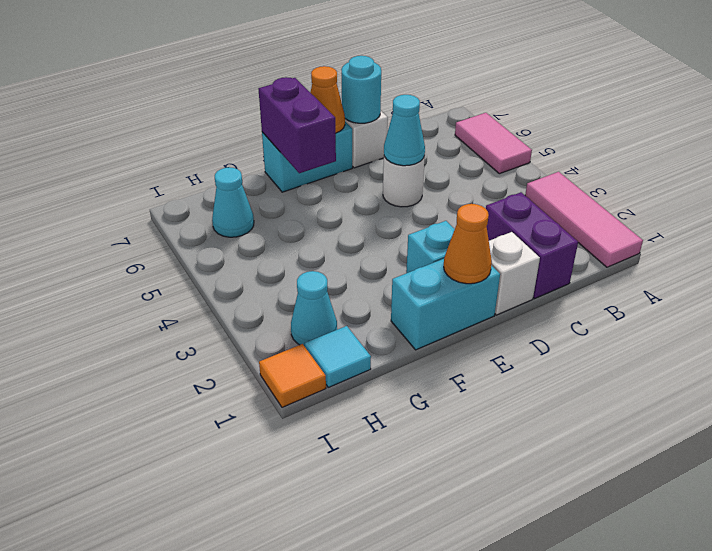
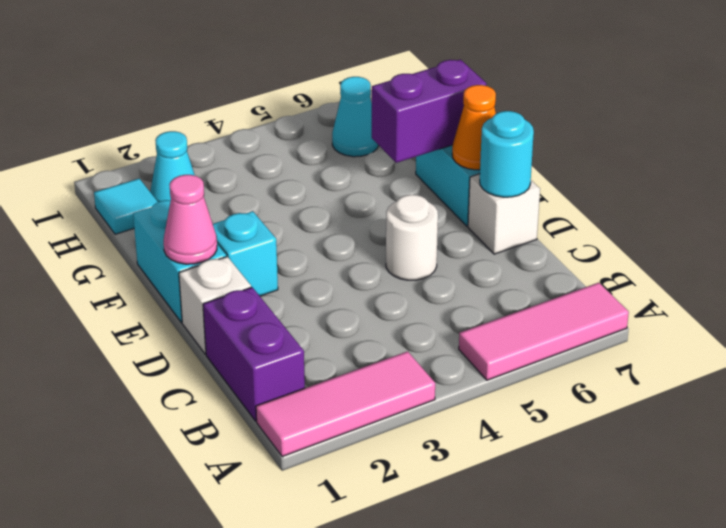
pink 1x2 tile [455,113,532,174] -> pink 1x3 tile [459,283,629,380]
purple 1x2 brick [486,192,578,298] -> purple 1x2 brick turned to [203,287,305,421]
cyan 1x1 cone [384,95,425,166] -> none
orange 1x1 cone [444,204,492,284] -> pink 1x1 cone [164,175,217,264]
orange 1x1 tile [259,344,326,407] -> none

